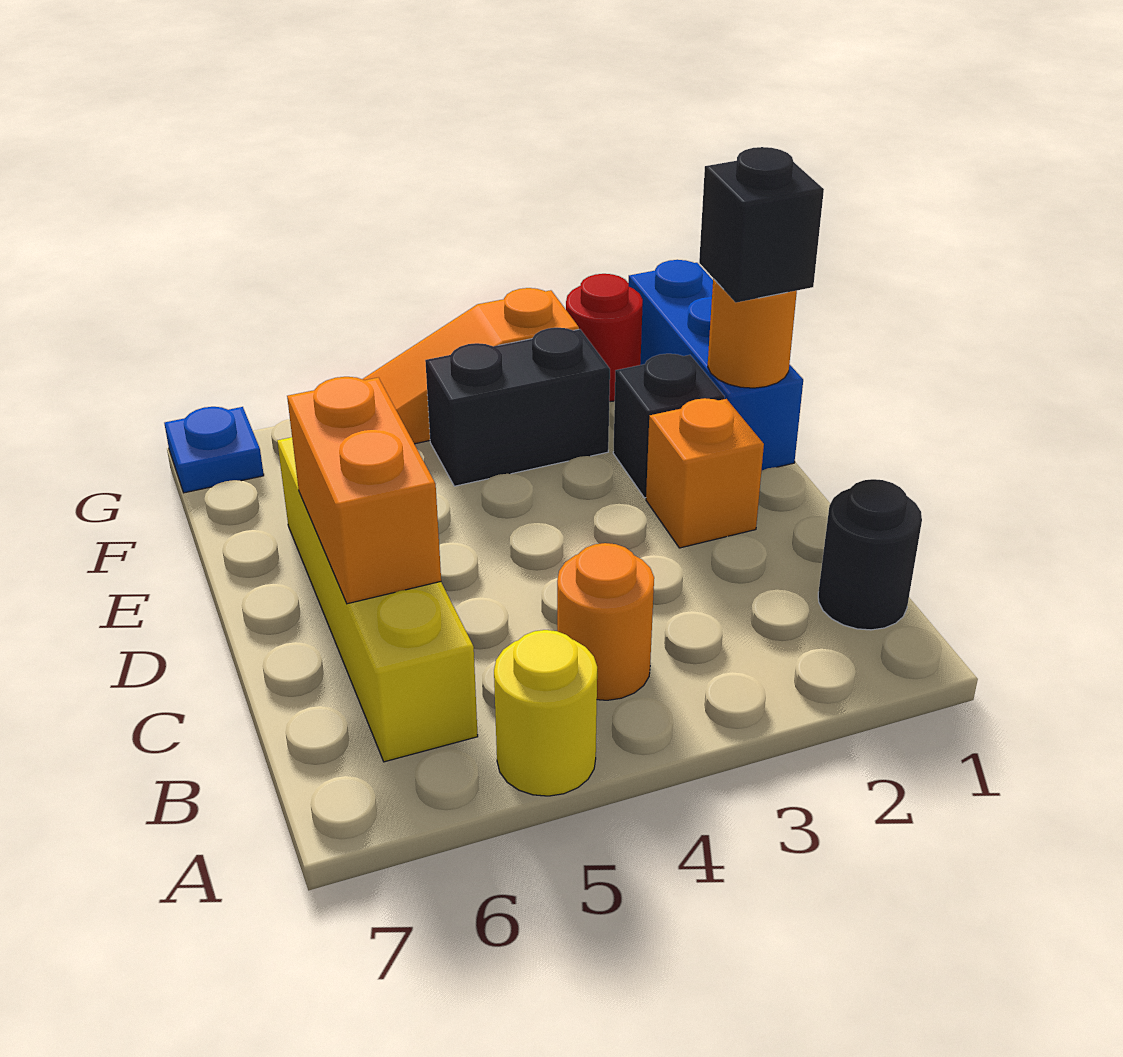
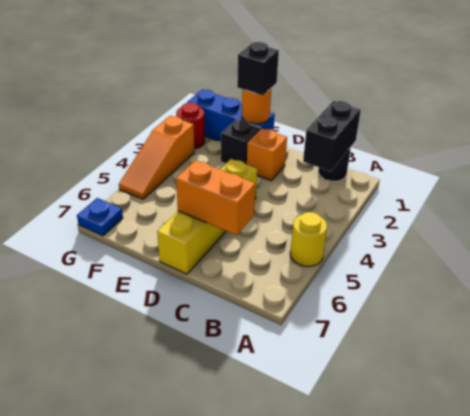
orange 1x1 round brick [557,543,654,700] -> none
yellow 1x4 brick [277,437,478,762] -> yellow 1x4 brick turned to [157,159,257,274]
black 1x2 brick [425,328,610,486] -> black 1x2 brick moved to [303,101,361,171]

